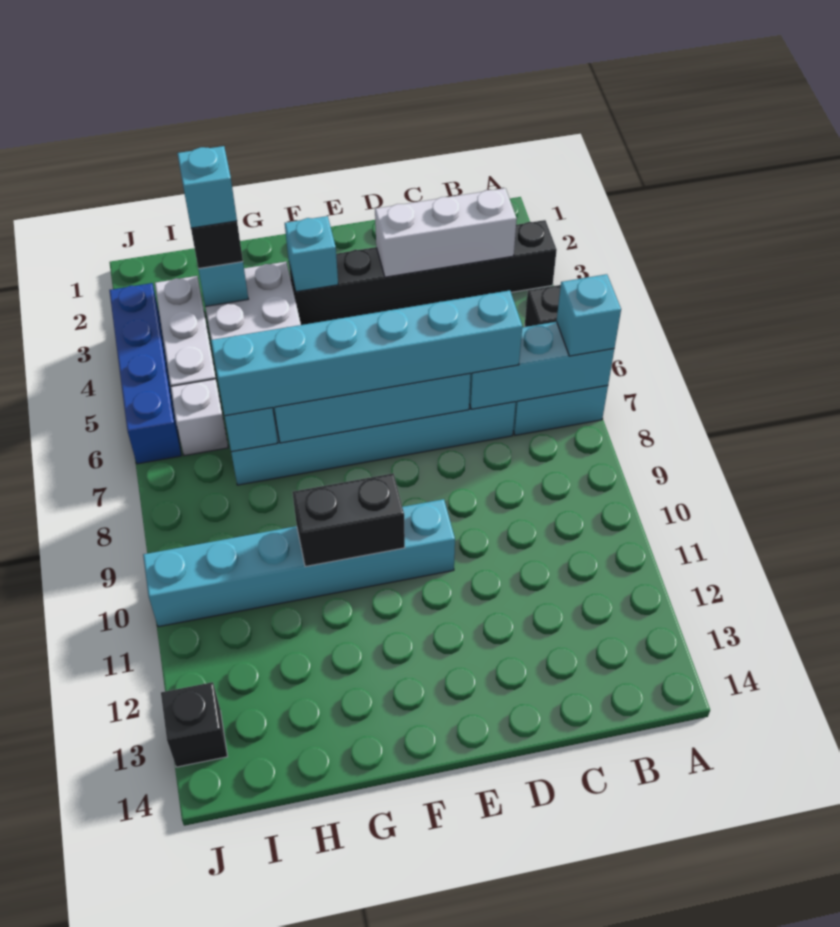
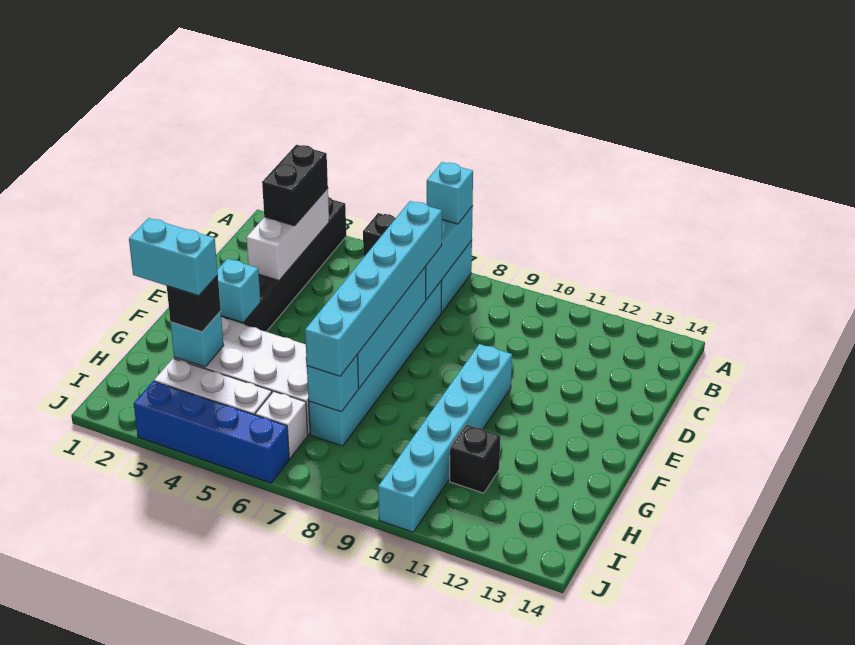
black 1x2 brick [292,473,405,567] -> black 1x2 brick moved to [262,145,328,226]
cyan 1x1 brick [177,146,237,228] -> cyan 1x2 brick [129,218,218,296]
black 1x1 brick [161,682,228,767] -> black 1x1 brick moved to [450,425,500,493]

